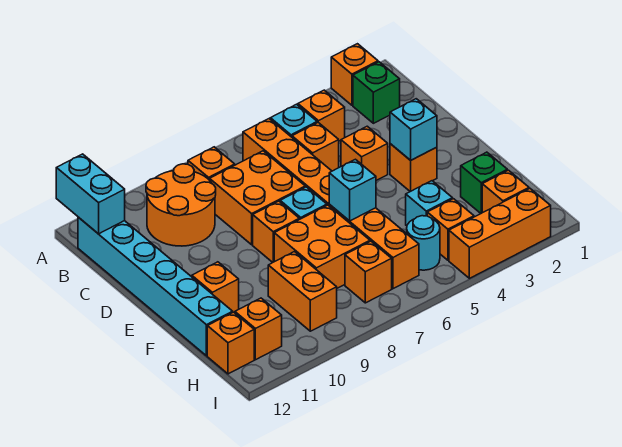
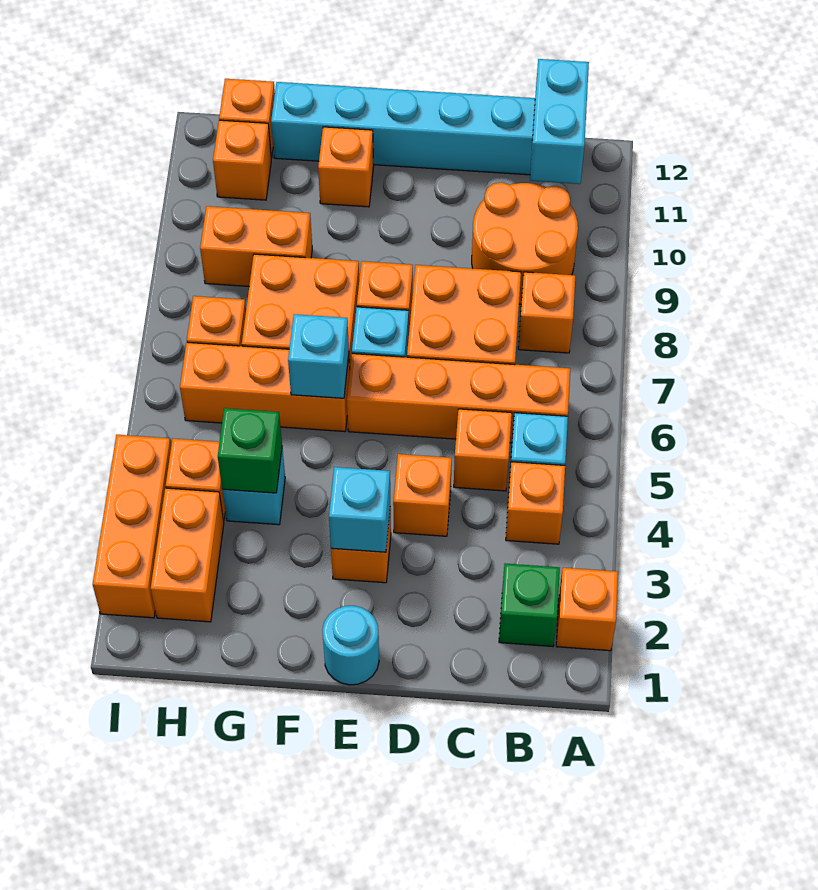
cyan 1x2 brick [56,154,125,234] -> cyan 1x2 brick turned to [530,59,589,184]
green 1x1 brick [461,152,507,213] -> green 1x1 brick moved to [218,408,282,493]
orange 1x1 brick [482,170,529,213] -> orange 1x2 brick [151,488,224,622]
cyan 1x1 round brick [407,216,440,270] -> cyan 1x1 round brick moved to [322,606,379,685]

